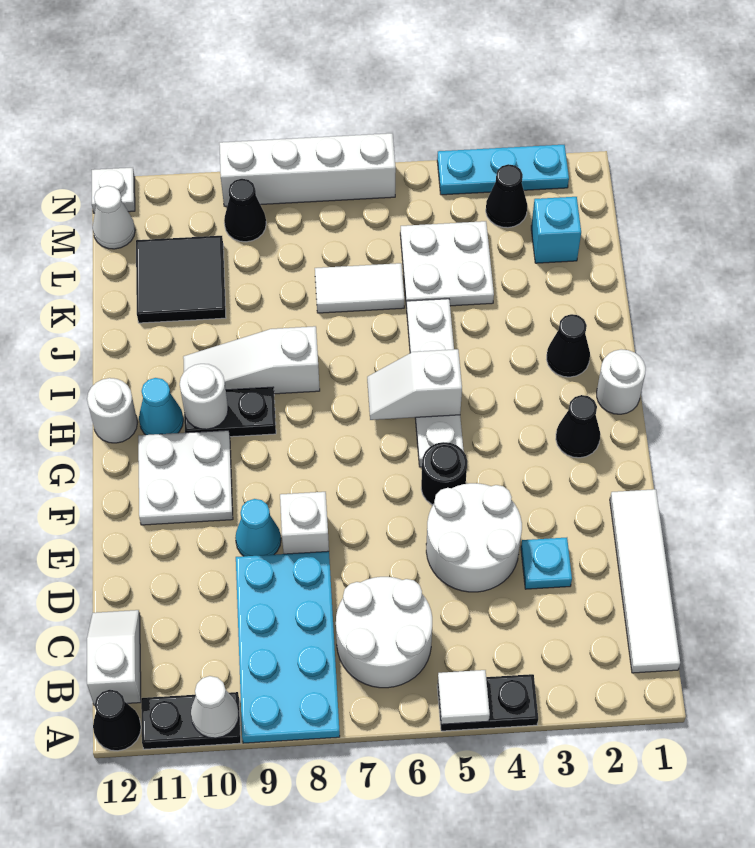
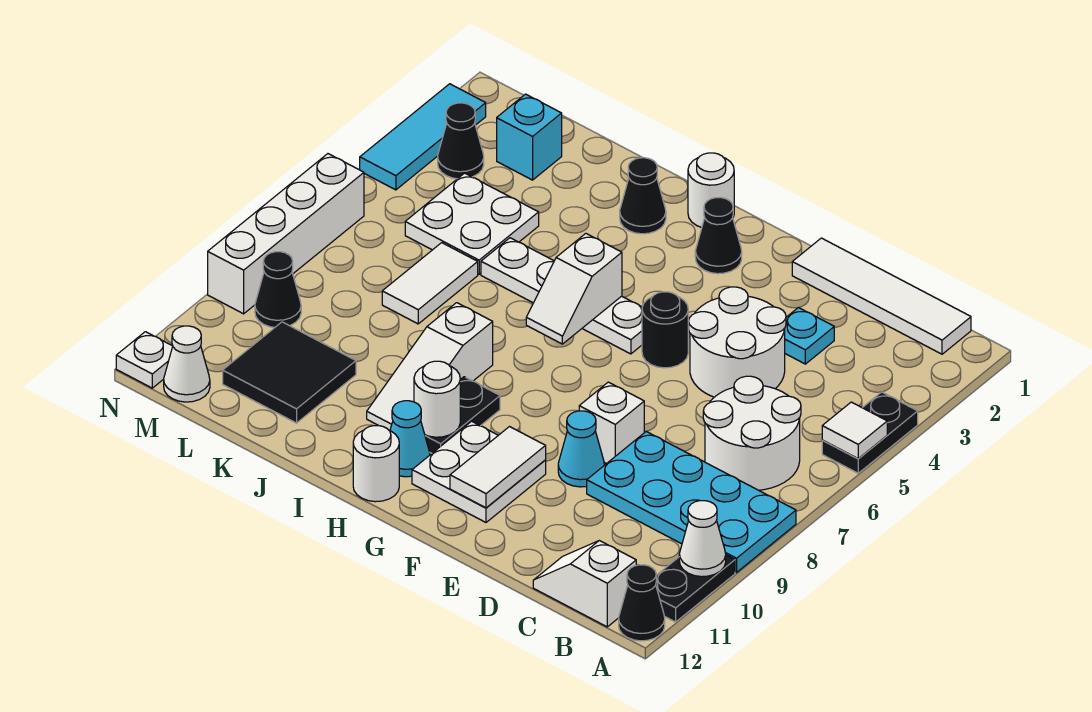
none -> white 1x2 tile [450,427,546,508]
cyan 1x3 plate [437,145,569,195] -> cyan 1x3 tile [360,84,486,190]

